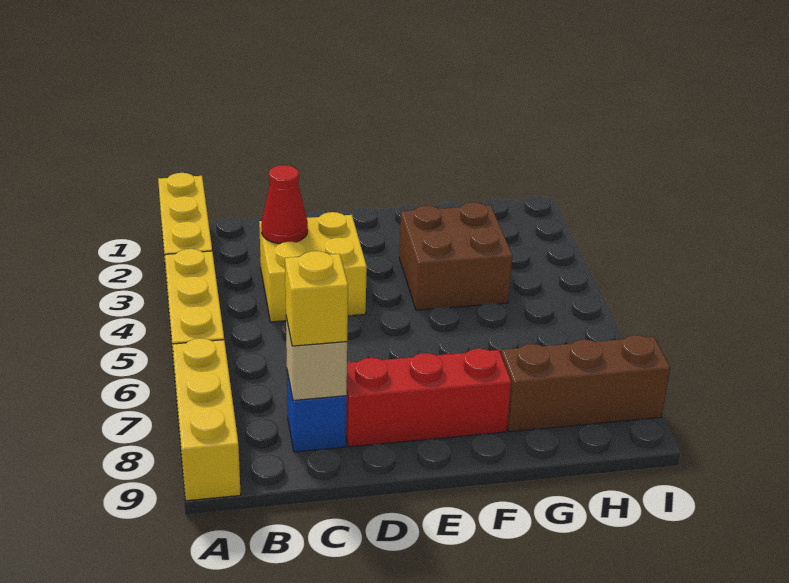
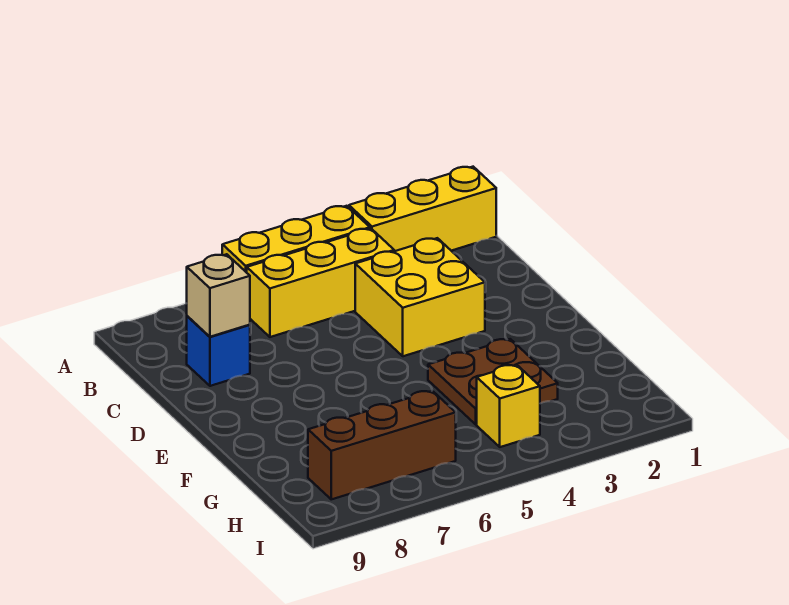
yellow 1x3 brick [173,338,241,501] -> yellow 1x3 brick moved to [247,229,394,337]
red 1x1 cone [261,165,308,244] -> none
yellow 1x1 brick [285,251,348,346] -> yellow 1x1 brick moved to [477,365,540,447]
red 1x3 brick [346,349,511,447] -> none
brown 2x2 brick [399,202,512,310] -> brown 2x2 plate [428,339,558,424]
brown 1x3 brick [501,335,670,432] -> brown 1x3 brick turned to [308,391,456,499]

